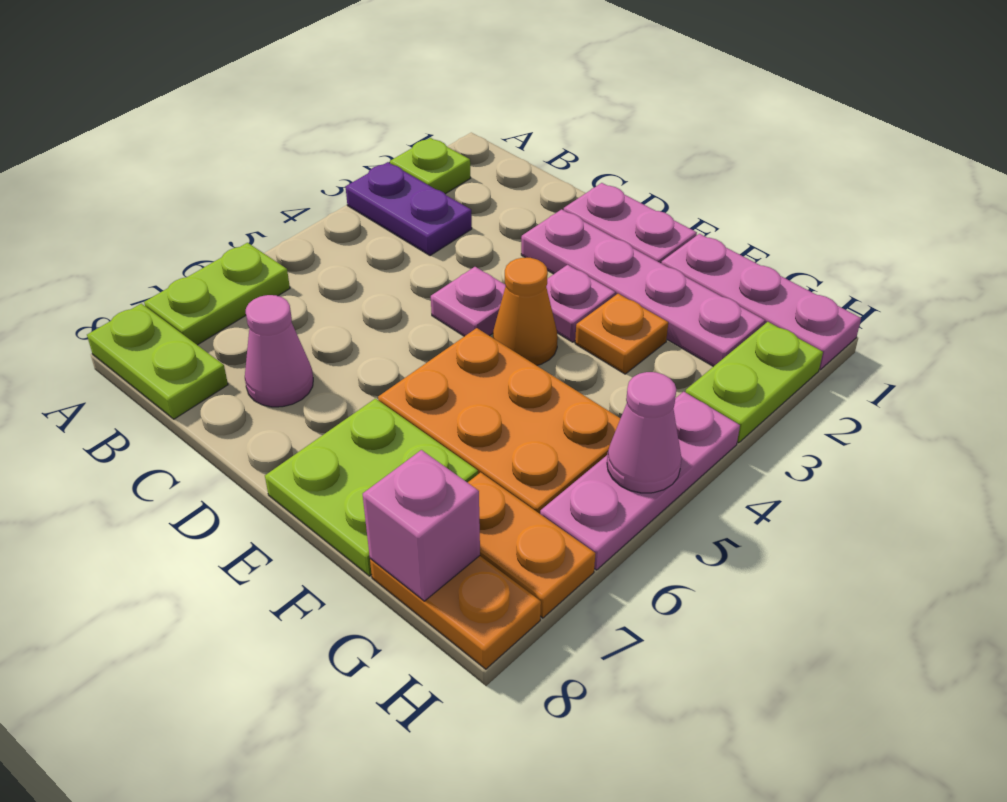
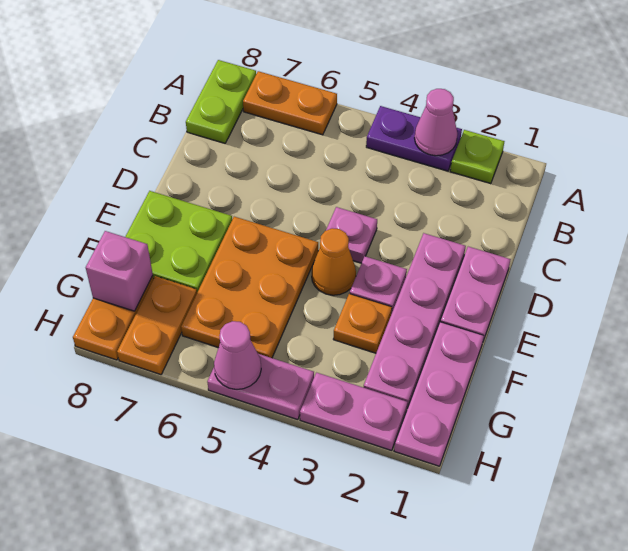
purple 1x2 plate [346,162,472,256] -> purple 1x2 plate turned to [366,106,462,171]
lime 1x2 plate [144,243,290,345] -> orange 1x2 plate [243,71,337,135]
pink 1x1 cone [245,295,313,407] -> pink 1x1 cone moved to [415,89,457,156]
lime 1x2 plate [686,322,823,443] -> pink 1x2 plate [300,373,408,451]
pink 1x3 plate [540,392,740,570] -> pink 1x2 plate [207,354,314,420]

